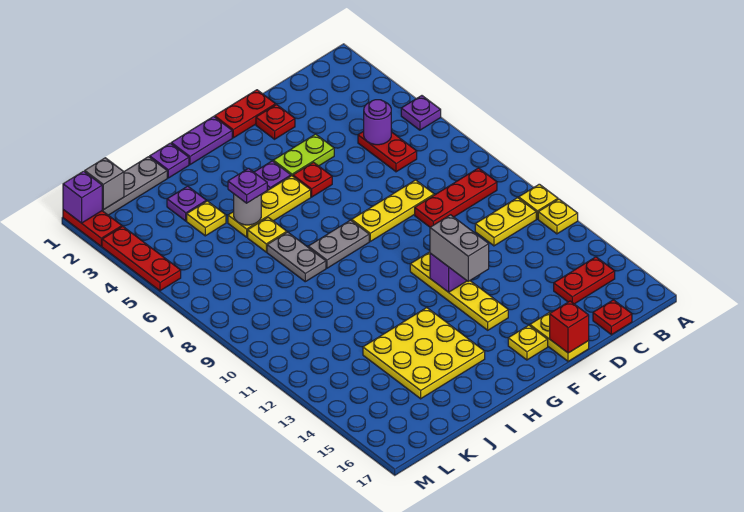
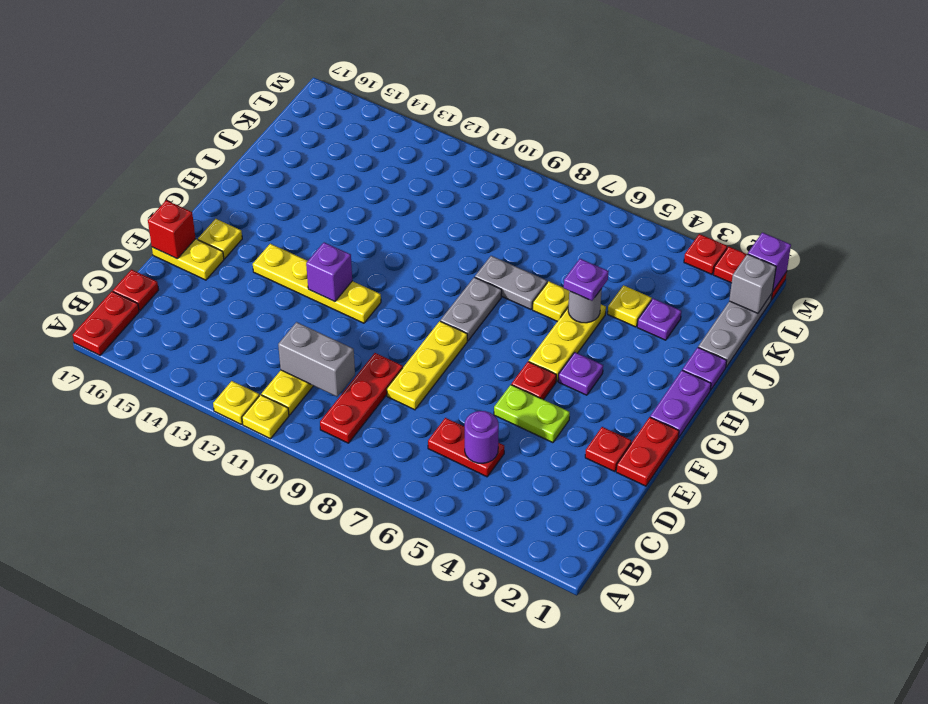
purple 1x1 plate [401,96,441,130] -> none
red 1x2 plate [554,257,615,304] -> red 1x2 plate moved to [73,291,139,355]
lime 1x2 plate [273,134,334,176] -> lime 1x2 plate turned to [494,385,570,443]
grey 1x2 brick [430,215,489,281] -> grey 1x2 brick moved to [278,322,355,397]
yellow 3x3 plate [363,308,485,399] -> none
red 1x3 plate [102,226,181,291] -> red 1x1 plate [684,234,727,274]

